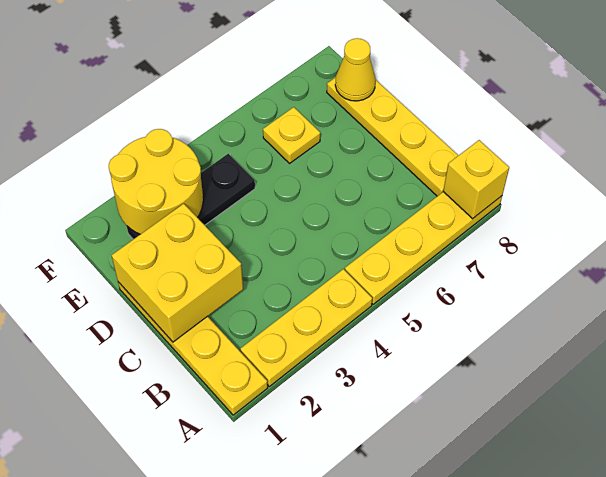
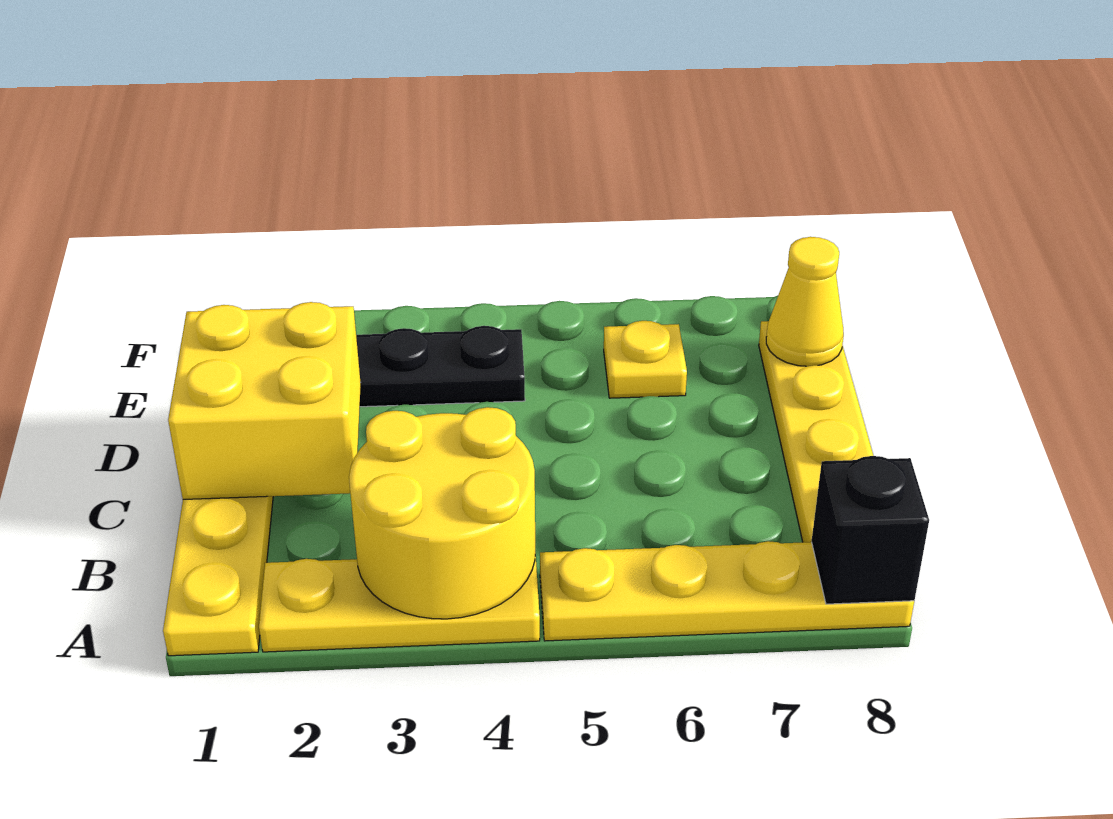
yellow 1x1 brick [443,140,509,219] -> black 1x1 brick [812,456,929,604]
yellow 2x2 round brick [109,129,203,234] -> yellow 2x2 round brick moved to [349,407,535,619]

